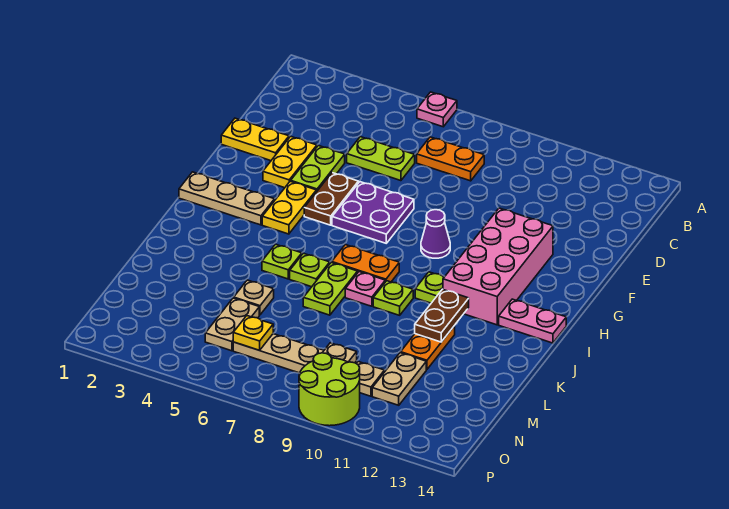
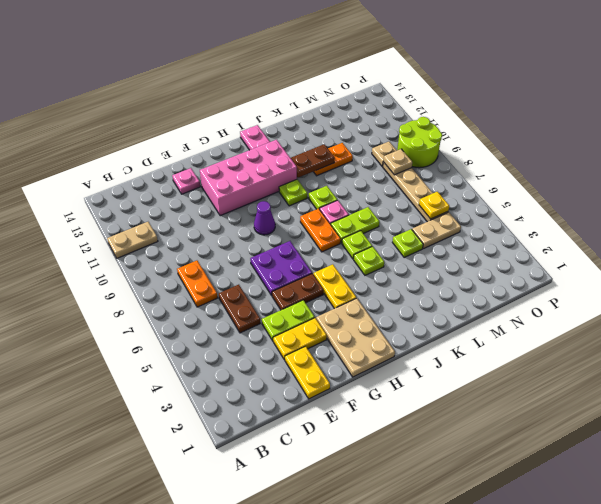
pink 1x1 plate [417,92,457,127] -> pink 1x1 plate moved to [172,168,200,194]
lime 1x2 plate [347,137,415,181] -> brown 1x2 plate [219,285,260,333]
yellow 1x2 plate [262,181,316,234] -> yellow 1x2 plate turned to [314,264,356,309]
tan 1x3 plate [179,172,275,225] -> tan 2x3 plate [316,298,395,377]
tan 1x1 plate [234,280,274,315] -> lime 1x1 plate [392,229,423,257]
tan 1x2 plate [372,353,426,405] -> tan 1x2 plate moved to [107,222,158,258]

